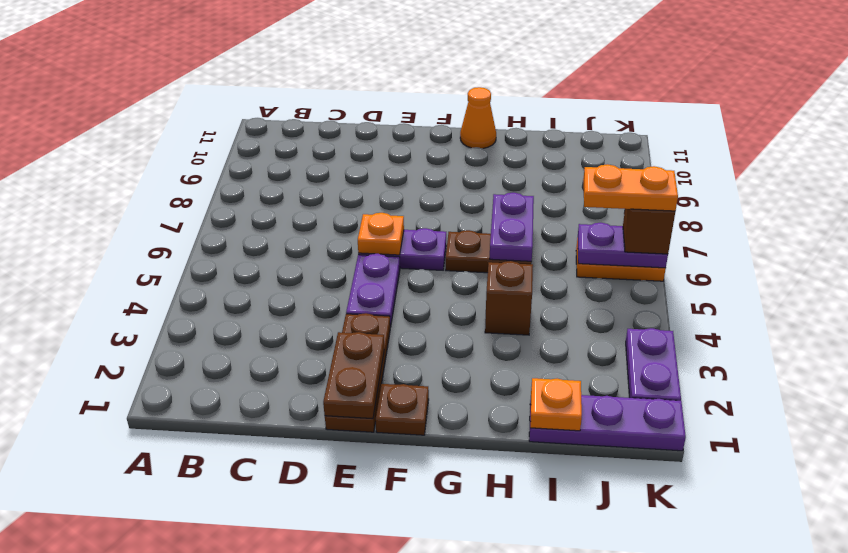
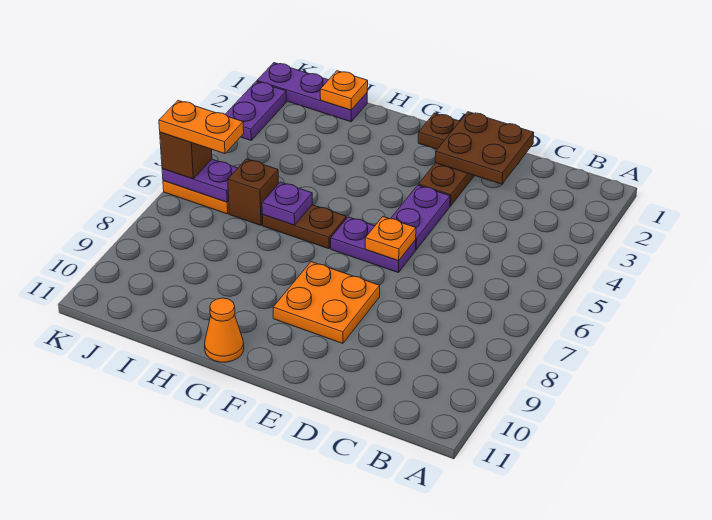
brown 1x2 plate [323,332,384,419] -> brown 2x2 plate [435,112,534,184]
none -> orange 2x2 plate [273,262,380,344]
brown 1x1 brick [485,261,533,335] -> brown 1x1 brick moved to [228,159,279,225]
purple 1x2 plate [490,193,534,261] -> purple 1x1 plate [262,182,312,225]

